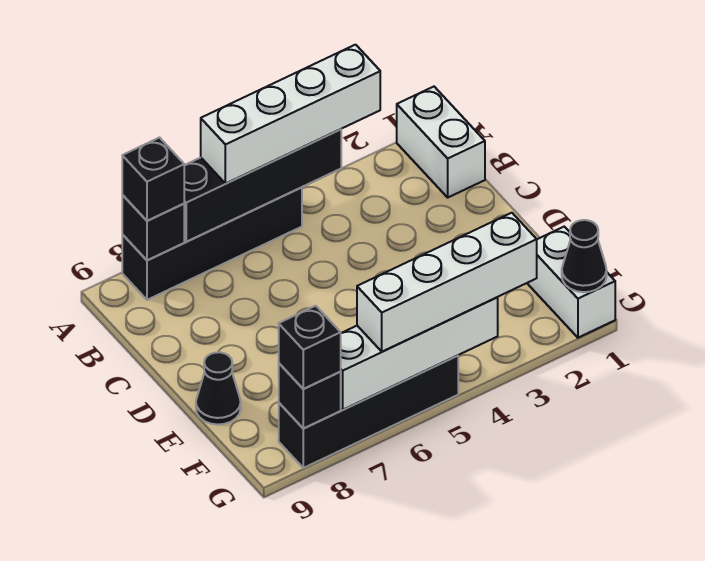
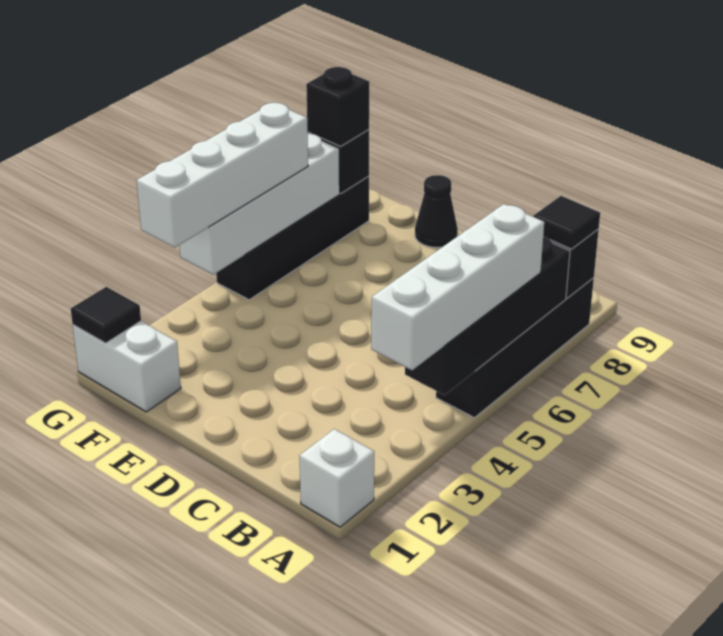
white 1x2 brick [397,87,485,197] -> white 1x1 brick [299,429,374,527]
black 1x1 brick [122,138,184,221] -> black 1x1 tile [533,196,600,249]
black 1x1 cone [562,220,607,292] -> black 1x1 tile [71,287,141,343]

